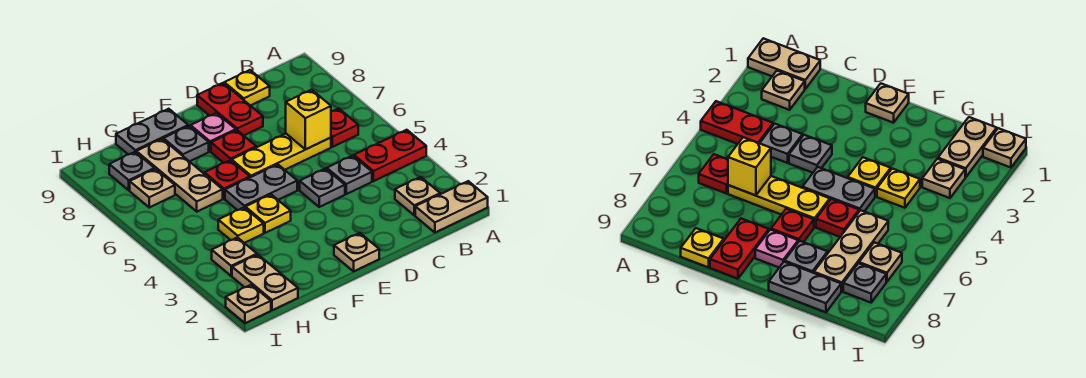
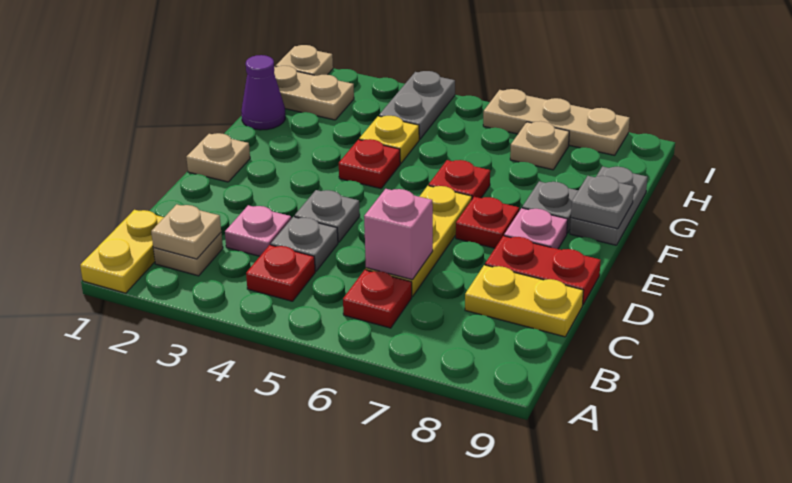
tan 1x2 plate [415,181,488,233] -> yellow 1x2 plate [80,210,164,293]
red 1x2 plate [354,130,426,181] -> red 1x1 plate [246,245,315,301]
none -> pink 1x1 plate [225,205,291,256]
yellow 1x1 brick [286,90,331,149] -> pink 1x1 brick [364,189,433,280]
yellow 1x1 plate [224,70,270,106] -> yellow 1x2 plate [465,265,583,337]
grey 1x2 plate [225,164,297,210] -> grey 1x2 plate moved to [379,71,455,139]
yellow 1x1 plate [245,195,291,233] -> red 1x1 plate [339,139,400,189]
none -> purple 1x1 cone [242,55,285,130]
tan 1x3 plate [136,139,223,212] -> tan 1x3 plate moved to [483,89,630,155]
tan 1x1 plate [212,237,257,276] -> tan 1x1 plate moved to [151,204,221,259]
grey 1x1 plate [109,152,155,190] -> grey 1x1 plate moved to [571,176,634,229]

